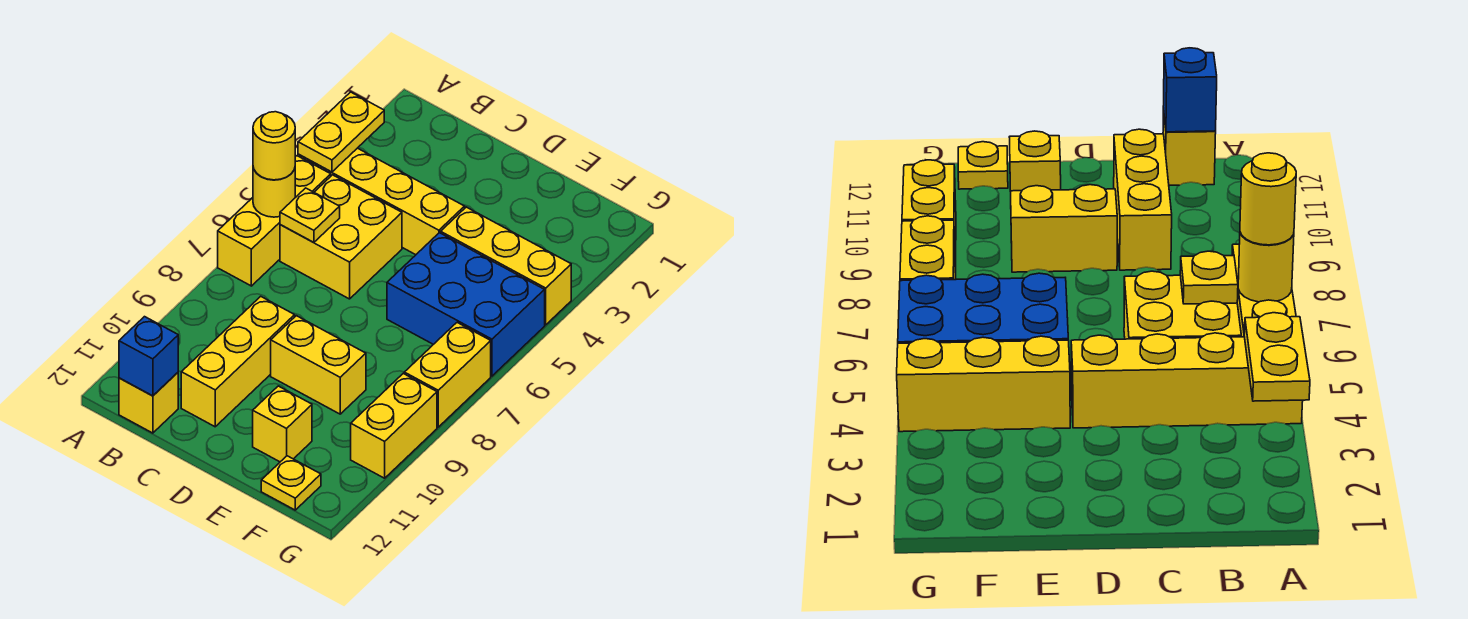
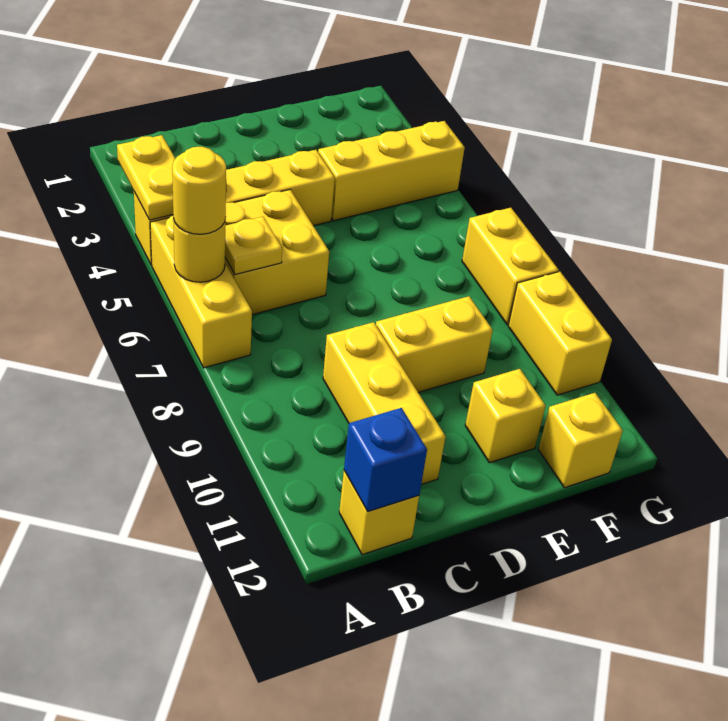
blue 2x3 brick [387,233,545,376] -> none
yellow 1x1 plate [261,456,321,510] -> yellow 1x1 brick [538,393,623,488]

